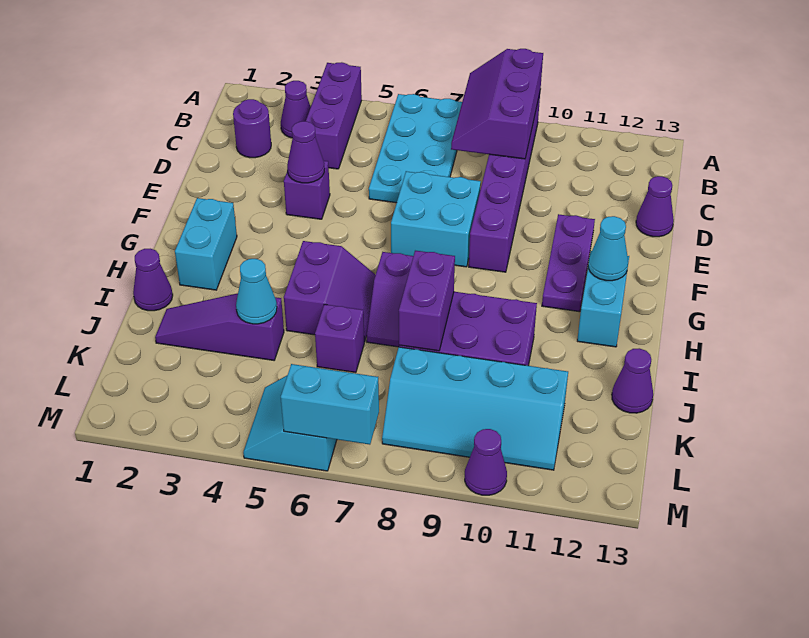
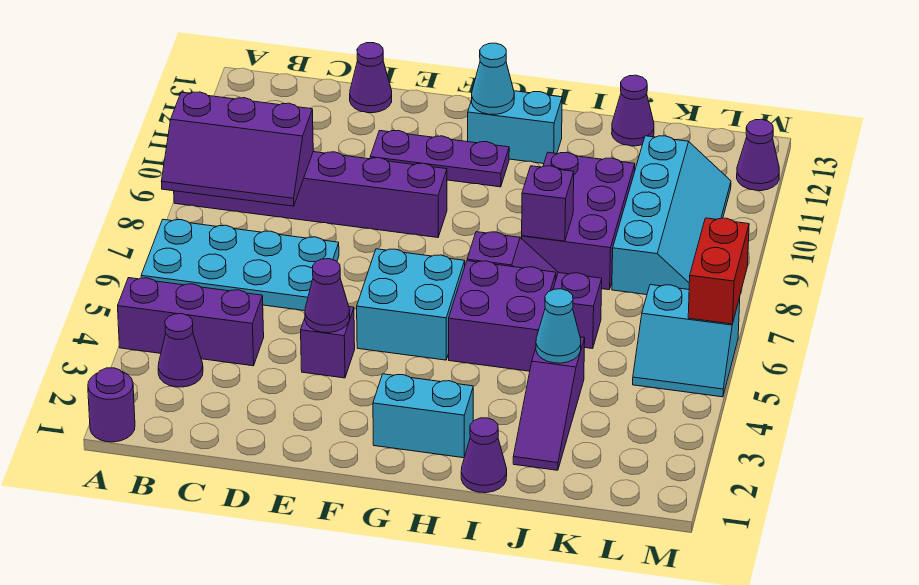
purple 1x1 round brick [233,99,271,158] -> purple 1x1 round brick moved to [88,368,135,442]
cyan 2x2 brick [391,171,481,267] -> cyan 2x2 brick moved to [357,249,465,360]
purple 2x2 slope [284,241,375,342] -> purple 2x2 brick [449,261,556,371]
purple 1x2 brick [399,251,455,351] -> purple 1x1 brick [522,166,574,241]
cyan 1x2 brick [281,364,379,445] -> red 1x2 brick [688,218,749,324]
purple 1x1 cone [465,429,507,495] -> purple 1x1 cone moved to [737,119,779,191]

